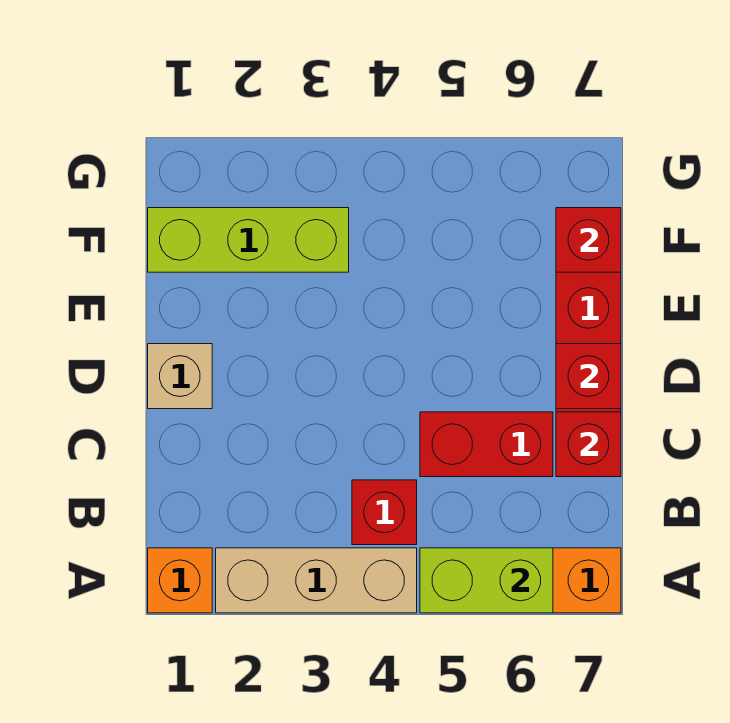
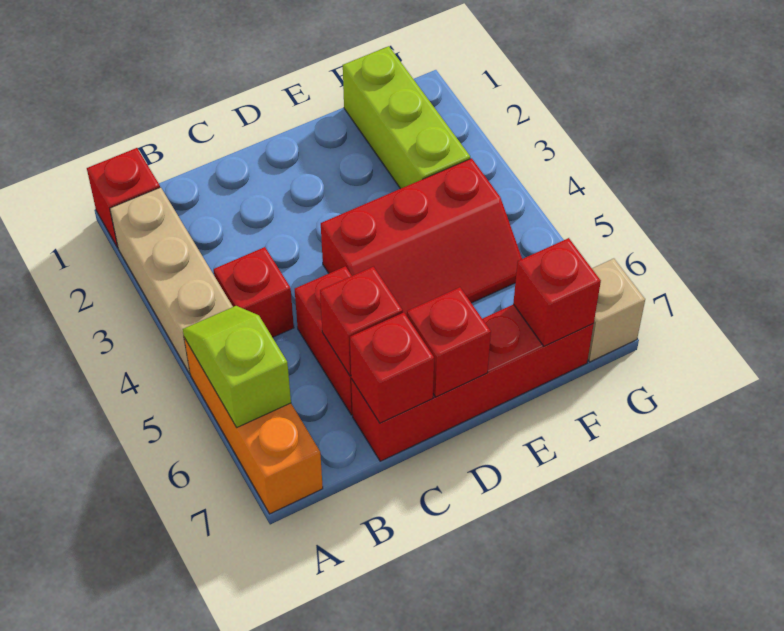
orange 1x1 brick [148,548,212,613] -> red 1x1 brick [87,148,160,248]
lime 1x2 brick [420,548,553,613] -> lime 1x2 slope [183,306,291,427]
none -> red 1x1 brick [320,267,403,376]
tan 1x1 brick [148,344,212,409] -> tan 1x1 brick moved to [588,259,645,362]
none -> red 2x3 slope [321,158,522,316]

